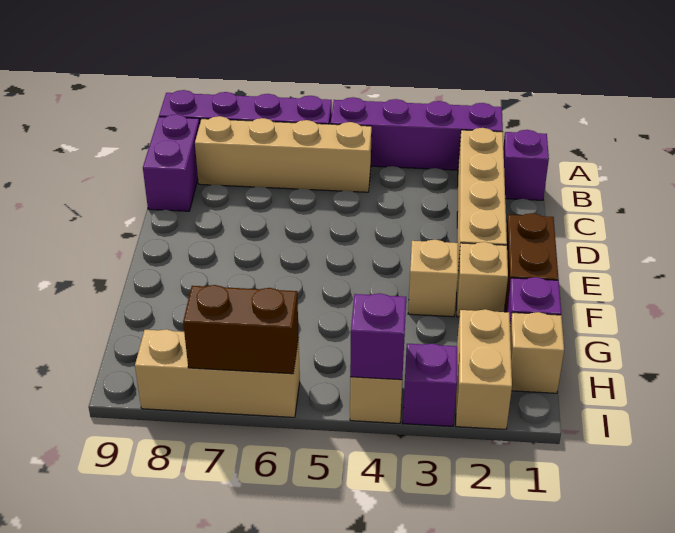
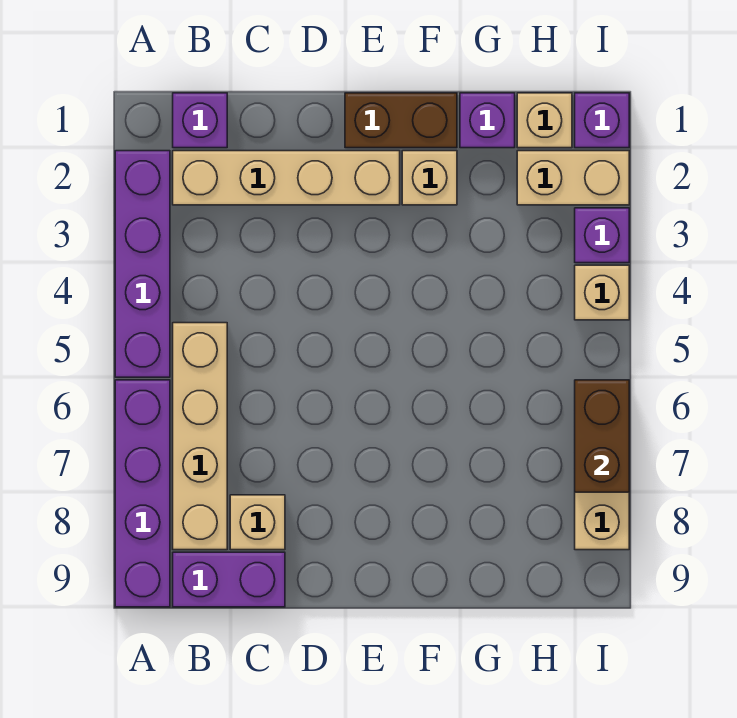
tan 1x1 brick [408,240,458,317] -> tan 1x1 brick moved to [230,495,285,550]
purple 1x1 brick [350,293,406,380] -> purple 1x1 brick moved to [575,93,629,148]

